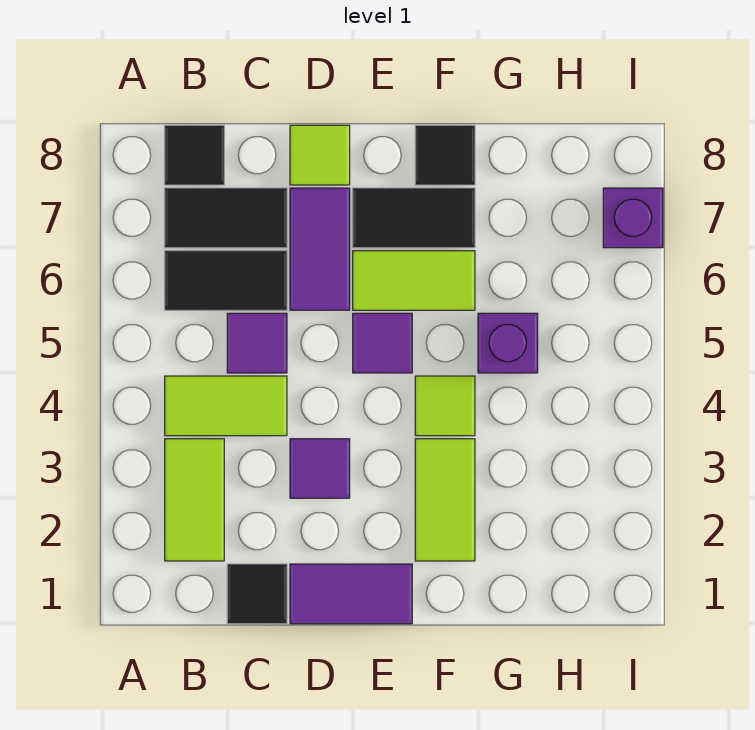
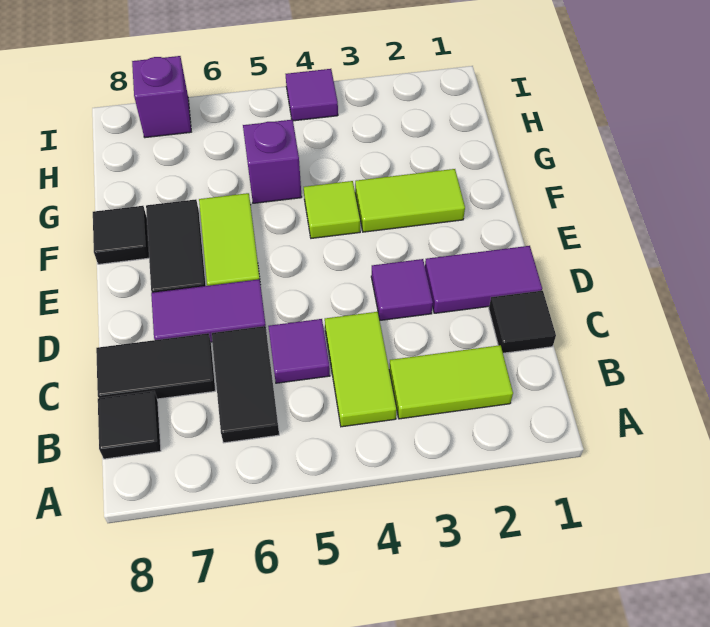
black 1x2 tile [165,188,287,248] -> black 1x2 tile turned to [96,333,215,399]
purple 1x2 tile [290,564,412,624] -> purple 1x2 tile turned to [425,246,542,313]
lime 1x1 tile [290,125,350,185] -> none
purple 1x1 tile [353,313,412,373] -> purple 1x1 tile moved to [286,69,338,121]

